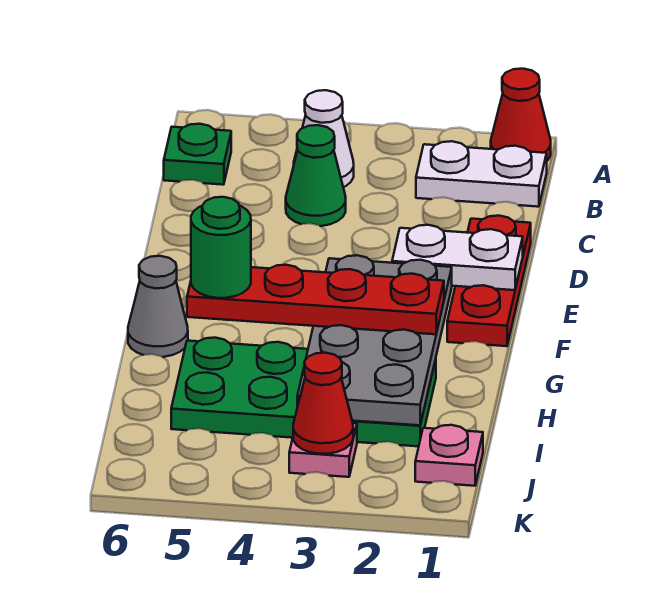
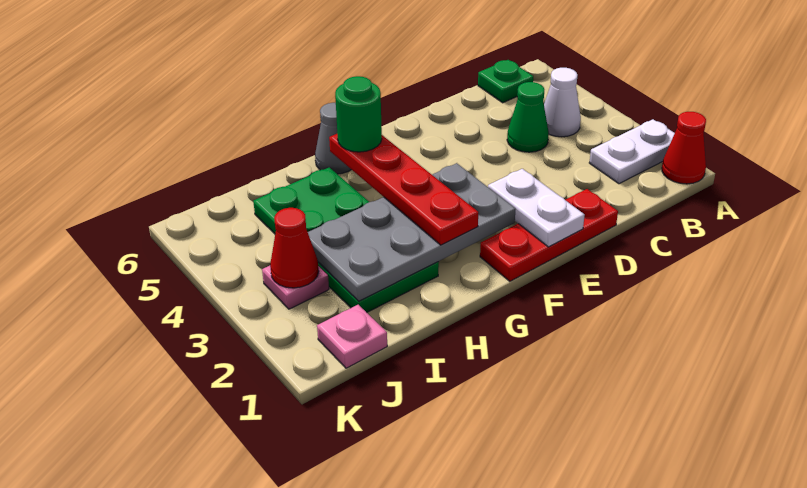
white 1x2 plate [416,141,547,207] -> white 1x2 plate turned to [589,119,675,184]

